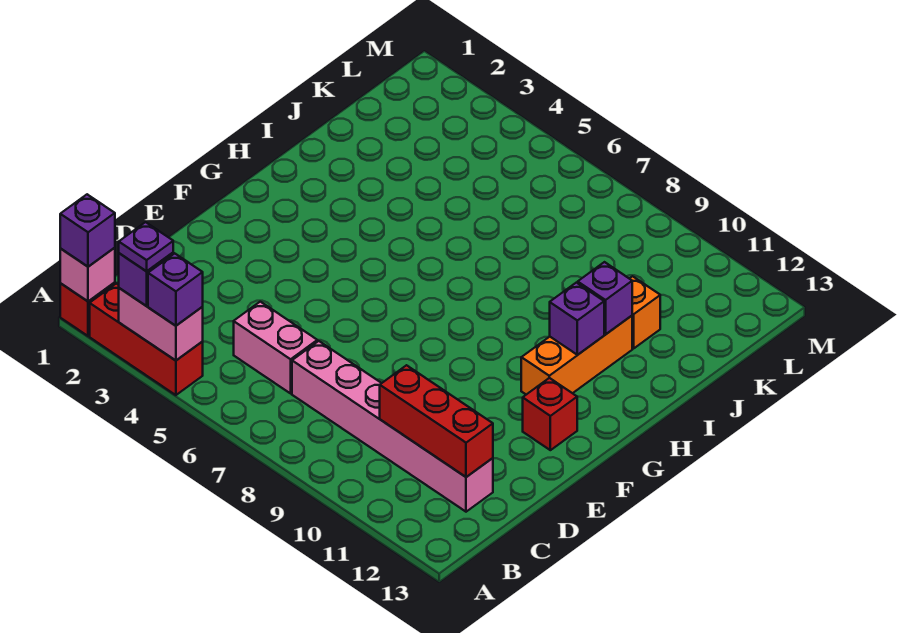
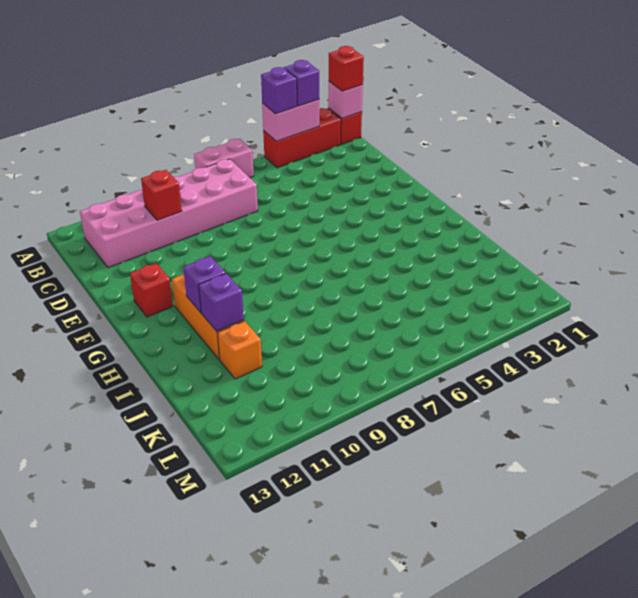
purple 1x1 brick [60,194,115,267] -> red 1x1 brick [329,46,364,91]
purple 1x1 plate [119,222,173,271] -> none
pink 1x2 brick [234,302,317,393] -> pink 1x2 brick moved to [194,139,254,178]
pink 1x6 brick [292,341,493,512] -> pink 2x6 brick [80,159,258,268]
red 1x3 brick [380,365,493,477] -> red 1x1 brick [141,170,182,220]

